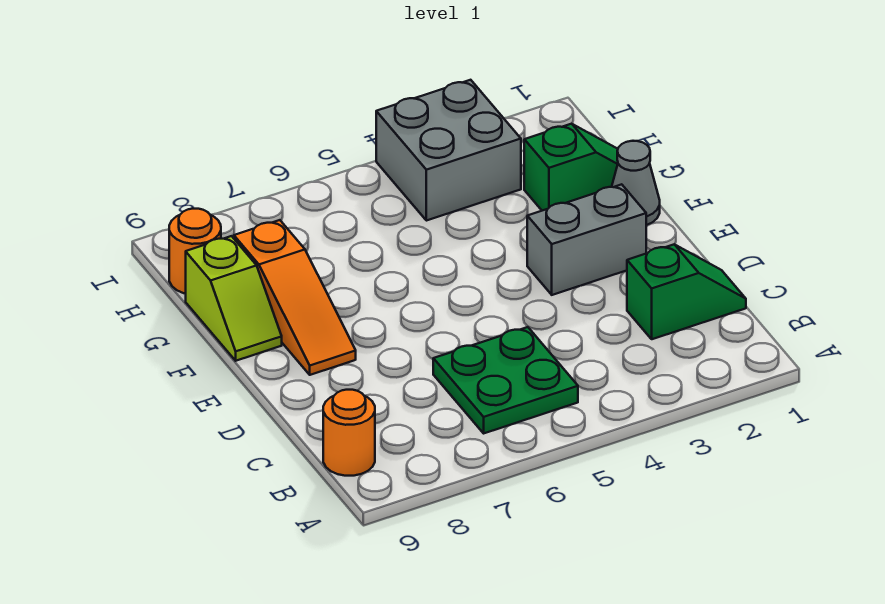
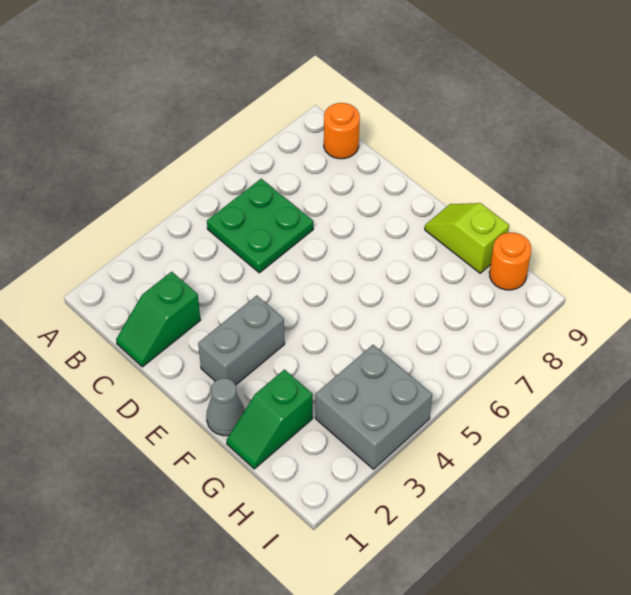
orange 1x3 slope [234,220,356,375] -> none

